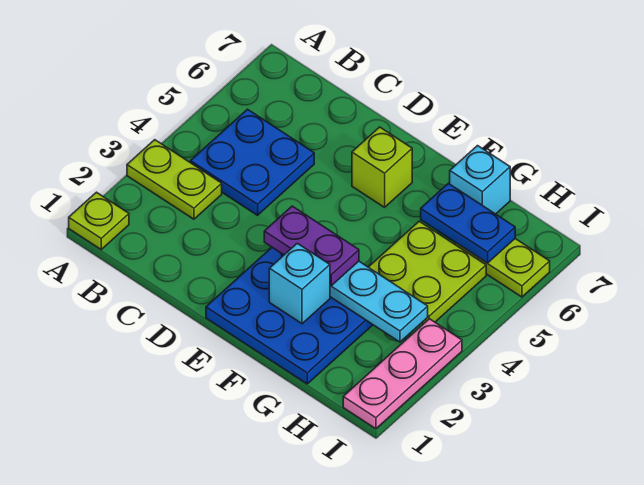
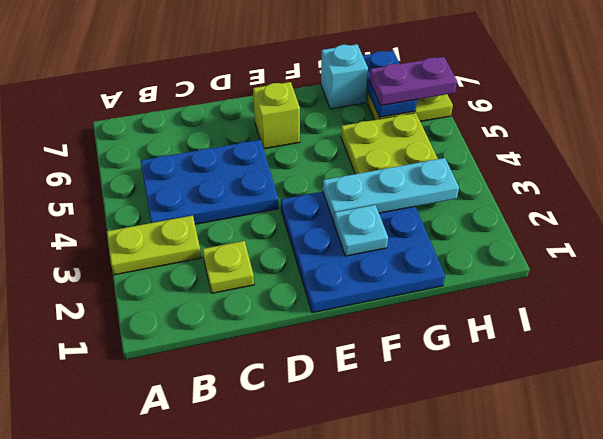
lime 1x1 plate [69,192,129,249] -> lime 1x1 plate moved to [202,241,254,293]
blue 2x2 plate [190,109,314,215] -> blue 2x3 plate [141,140,279,224]
purple 1x2 plate [264,206,359,286] -> purple 1x2 plate moved to [369,57,457,106]
cyan 1x1 brick [269,243,330,324] -> cyan 1x1 plate [334,205,388,256]
blue 1x2 plate [421,183,515,263] -> blue 1x2 plate turned to [363,51,417,117]
pink 1x3 plate [343,319,462,429] -> none

